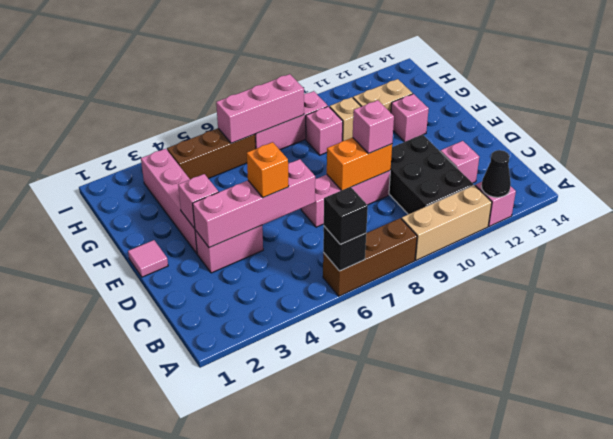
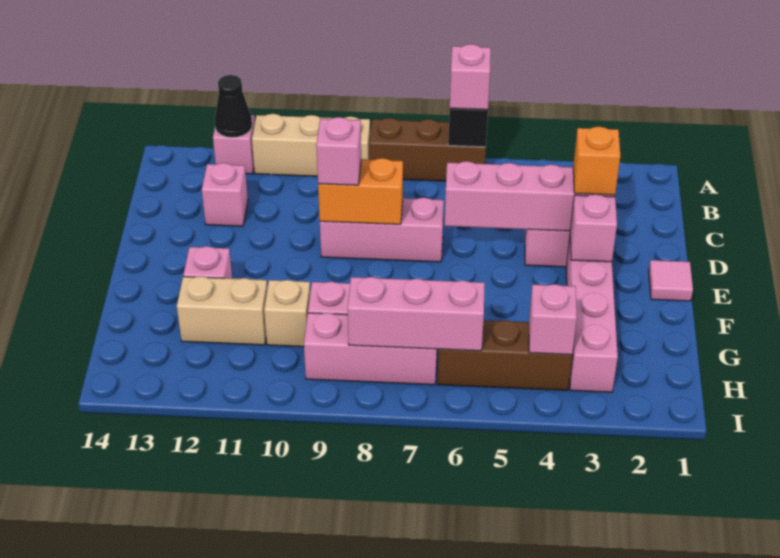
black 1x1 brick [324,187,368,244] -> pink 1x1 brick [450,44,491,110]
black 2x3 brick [389,135,474,214] -> none
orange 1x1 brick [247,142,289,198] -> orange 1x1 brick moved to [573,127,620,195]
none -> pink 1x1 brick [529,284,577,355]

